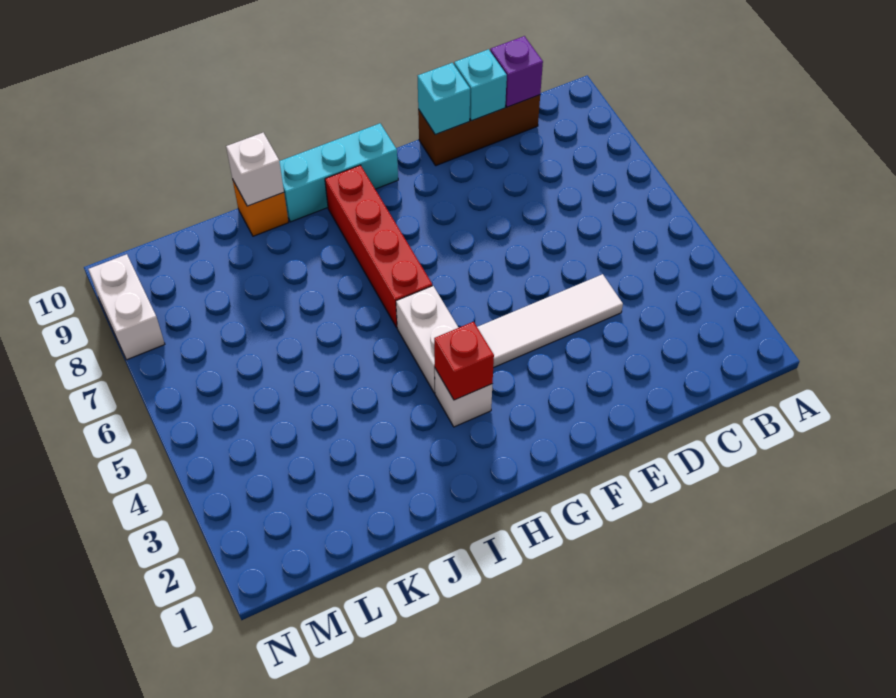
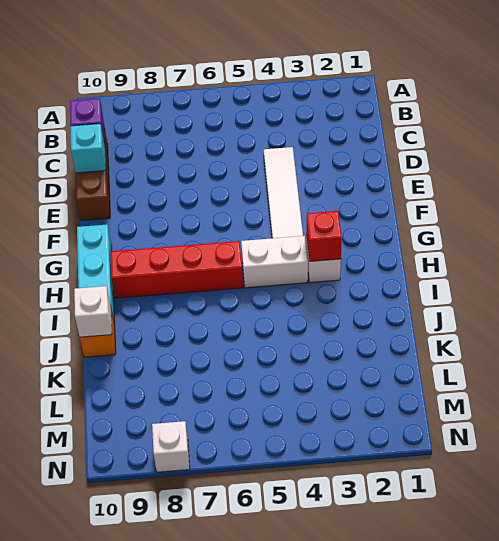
cyan 1x1 brick [418,63,470,134] -> none
white 1x2 brick [88,254,165,360] -> white 1x1 brick [152,421,190,472]

